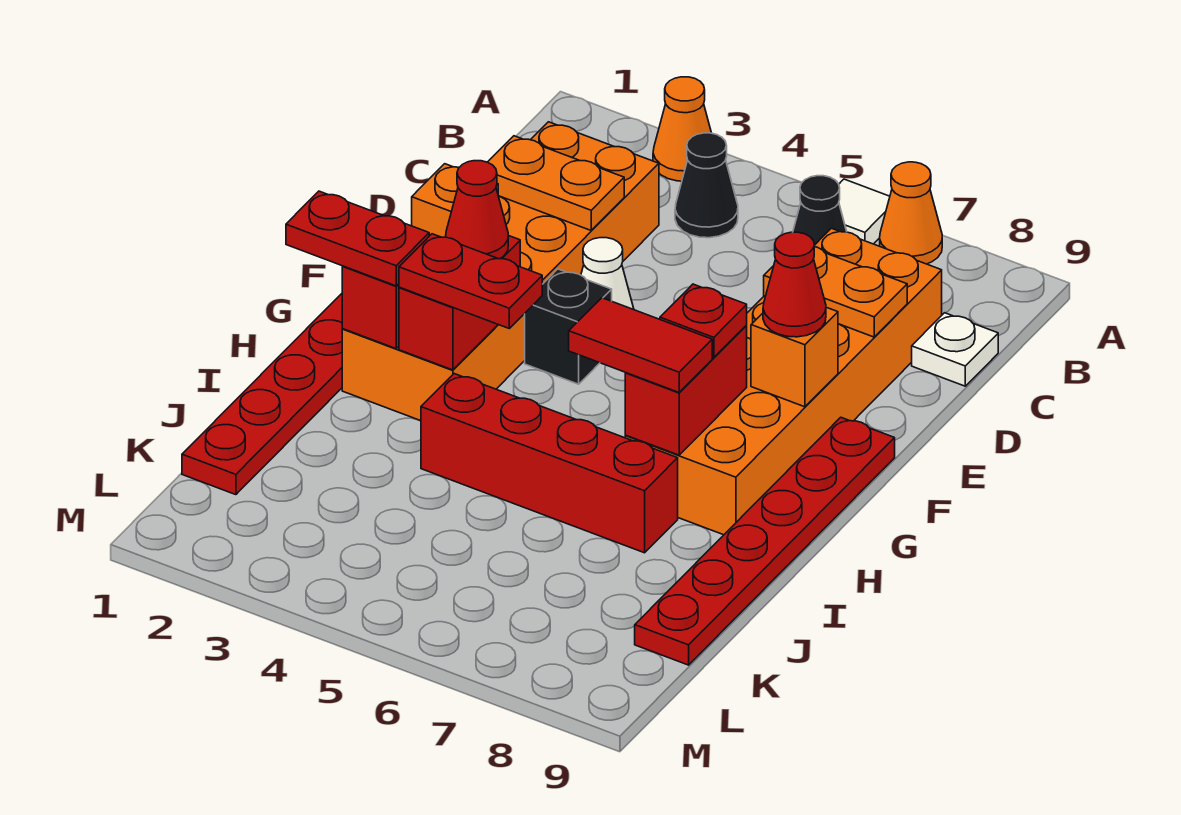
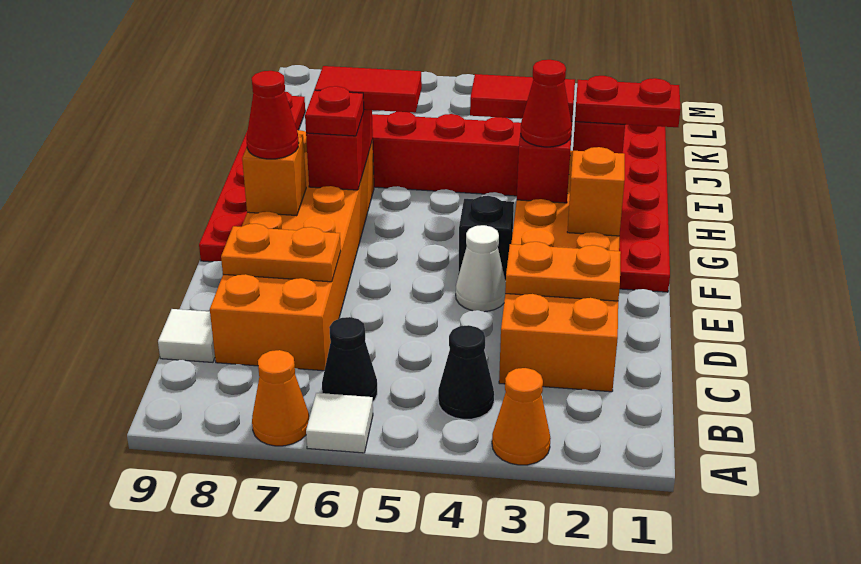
white 1x1 plate [912,313,998,386] -> white 1x1 tile [158,309,215,362]
red 1x2 plate [399,234,542,328] -> red 1x2 tile [470,74,575,121]

